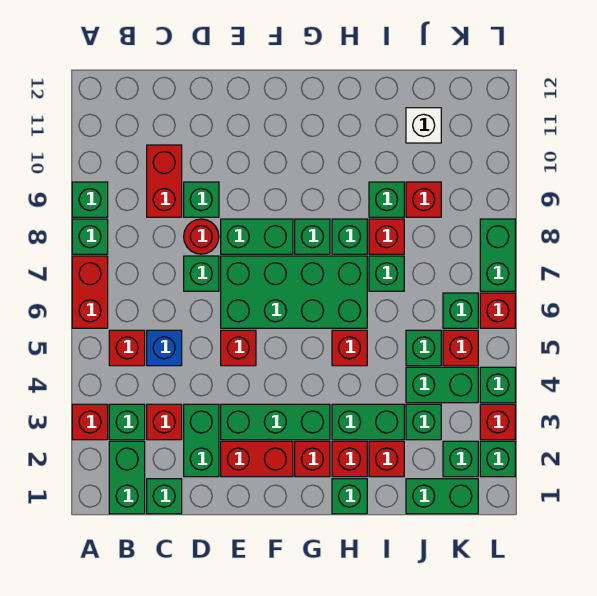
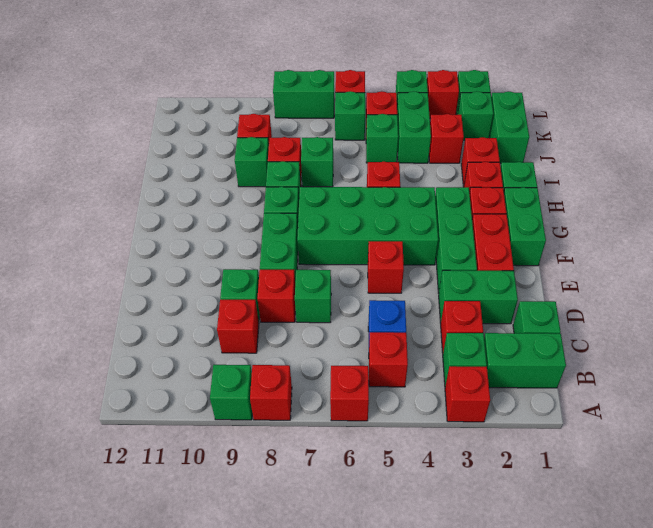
red 1x2 brick [72,256,108,328] -> red 1x1 brick [330,366,369,421]
green 1x1 brick [72,219,108,254] -> red 1x1 brick [250,365,292,420]
red 1x2 brick [147,145,182,217] -> red 1x1 brick [217,300,259,353]
red 1x1 round brick [184,219,219,254] -> red 1x1 brick [257,270,295,322]
green 2x4 brick [221,256,367,328] -> green 2x4 brick turned to [297,187,438,265]
green 1x2 brick [332,404,404,440] -> green 1x2 brick moved to [504,187,546,266]
green 1x1 brick [406,404,441,440] -> red 1x1 brick [429,114,464,163]
white 1x1 brick [406,108,441,143] -> none

